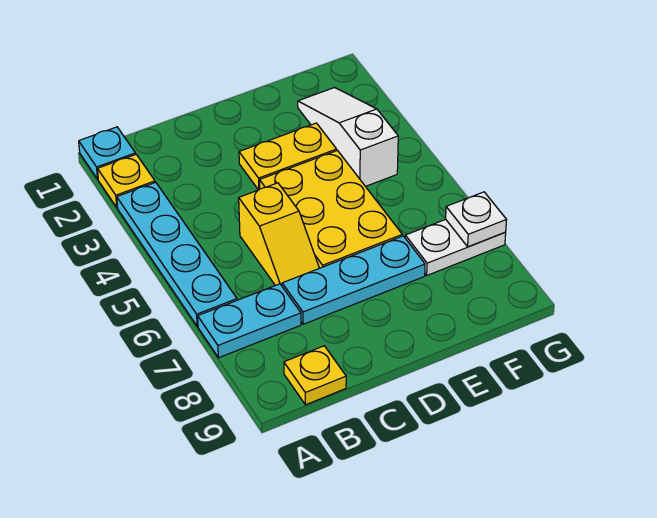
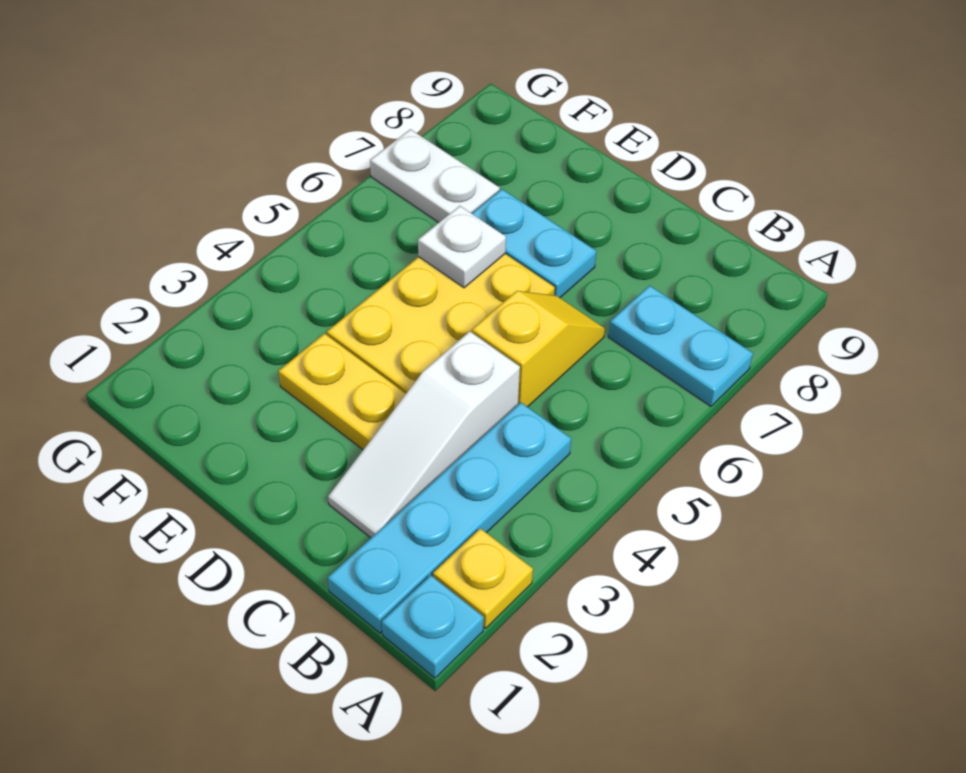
cyan 1x4 plate [117,182,237,326] -> cyan 1x4 plate moved to [328,402,571,633]
yellow 1x1 plate [284,346,346,405] -> none
cyan 1x3 plate [282,236,425,324] -> cyan 1x2 plate [472,189,596,298]
white 1x3 slope [298,88,398,186] -> white 1x3 slope moved to [328,331,520,538]
white 1x1 plate [446,192,507,247] -> white 1x1 plate moved to [418,206,506,288]

